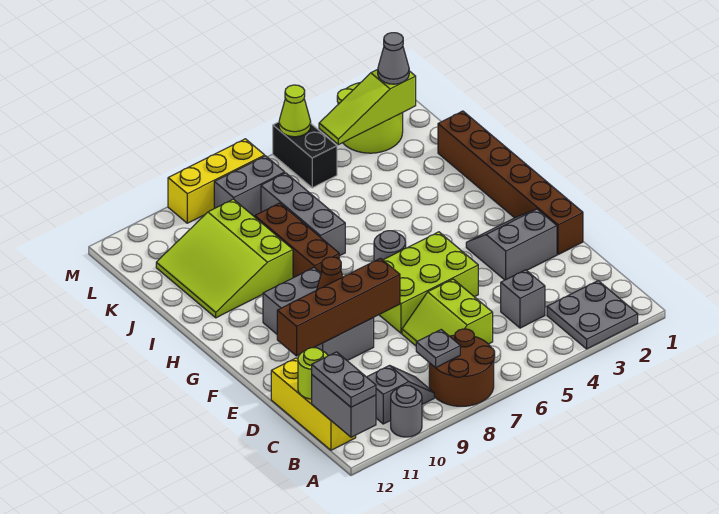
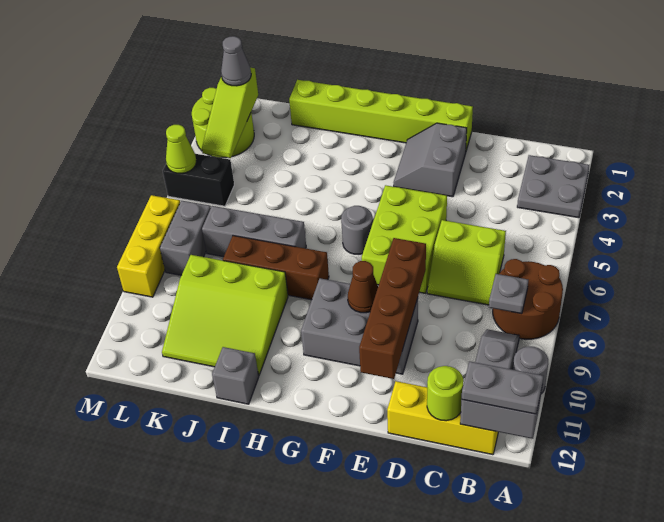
grey 1x1 brick [501,270,545,328] -> grey 1x1 brick moved to [212,347,259,404]
brown 1x6 brick [438,111,583,255] -> lime 1x6 brick [289,80,473,150]

